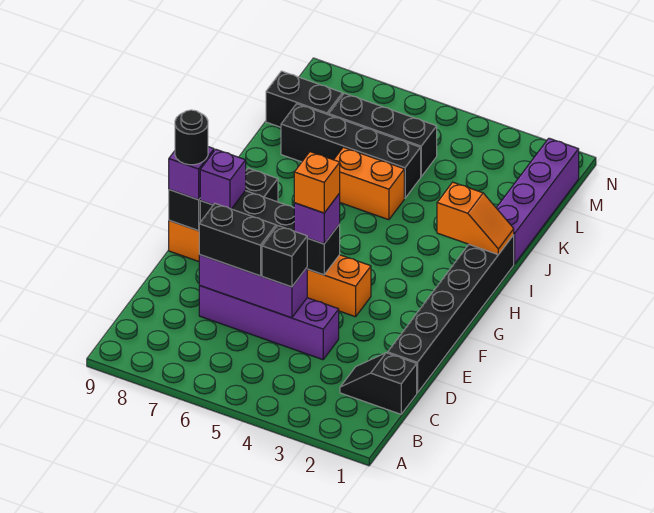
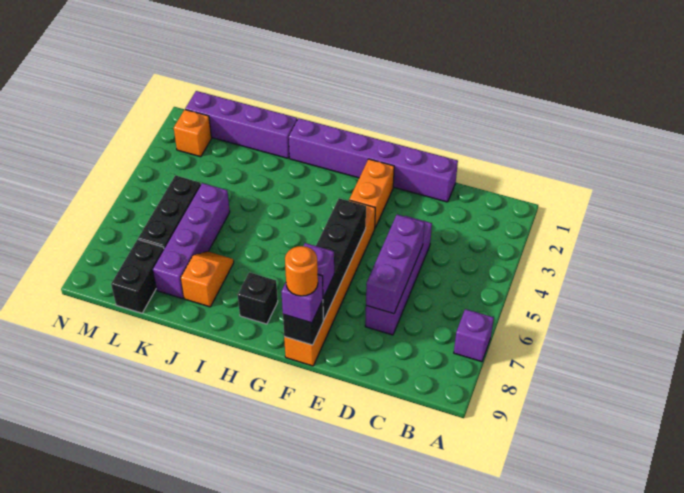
black 1x2 slope [340,353,417,414] -> none
black 1x6 brick [388,235,514,393] -> purple 1x6 brick [289,118,458,202]
black 1x1 brick [262,226,307,287] -> none
black 1x2 brick [199,204,276,276] -> none
purple 1x1 brick [294,193,340,244] -> purple 1x1 brick moved to [454,309,494,362]
orange 1x1 brick [294,152,340,213] -> orange 1x1 brick moved to [174,110,212,157]
black 1x1 round brick [175,110,208,165] -> orange 1x1 round brick [285,246,318,296]
orange 1x2 slope [437,182,514,255] -> orange 1x2 slope moved to [181,251,234,307]
orange 1x2 brick [334,147,404,220] -> orange 1x2 brick moved to [349,159,394,228]
black 1x4 brick [281,104,421,198] -> purple 1x4 brick [153,183,230,299]

